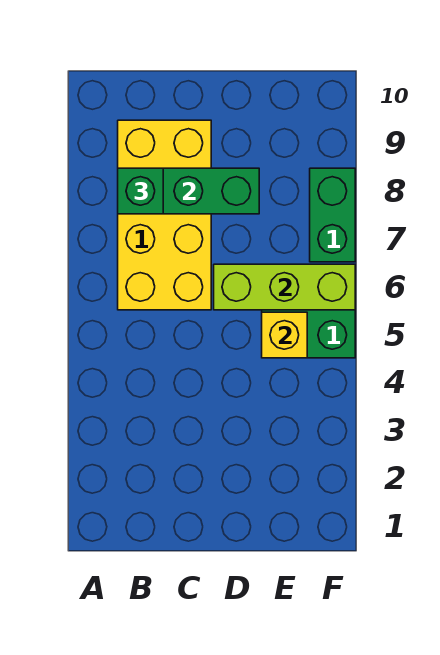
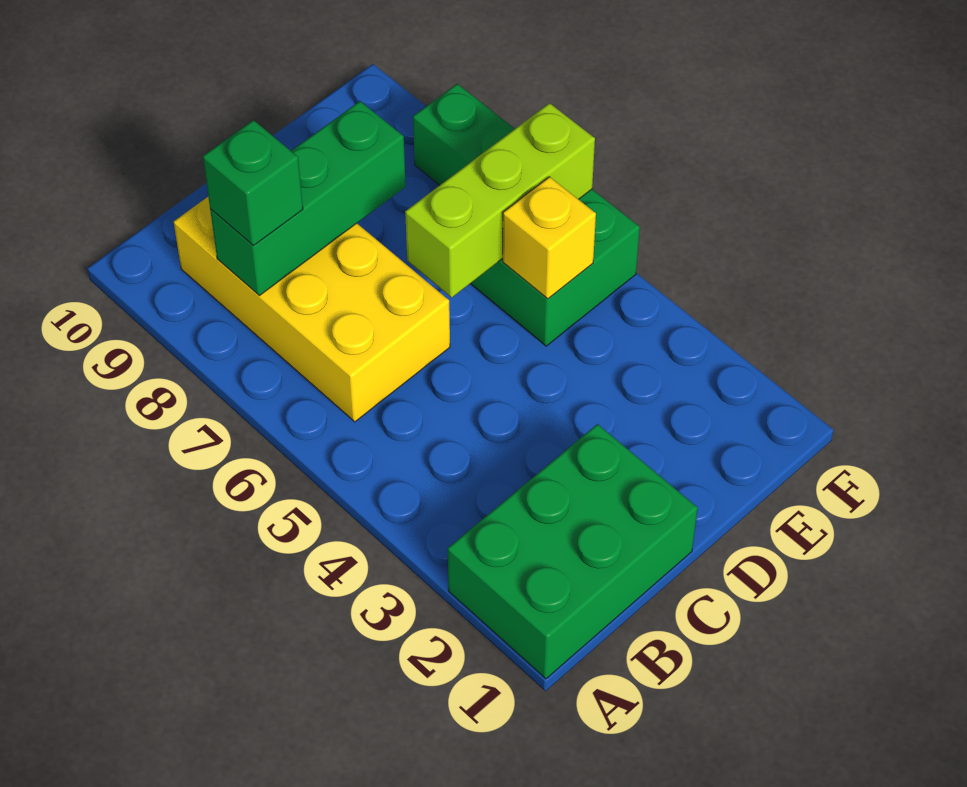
none -> green 2x3 brick [448,424,698,679]

